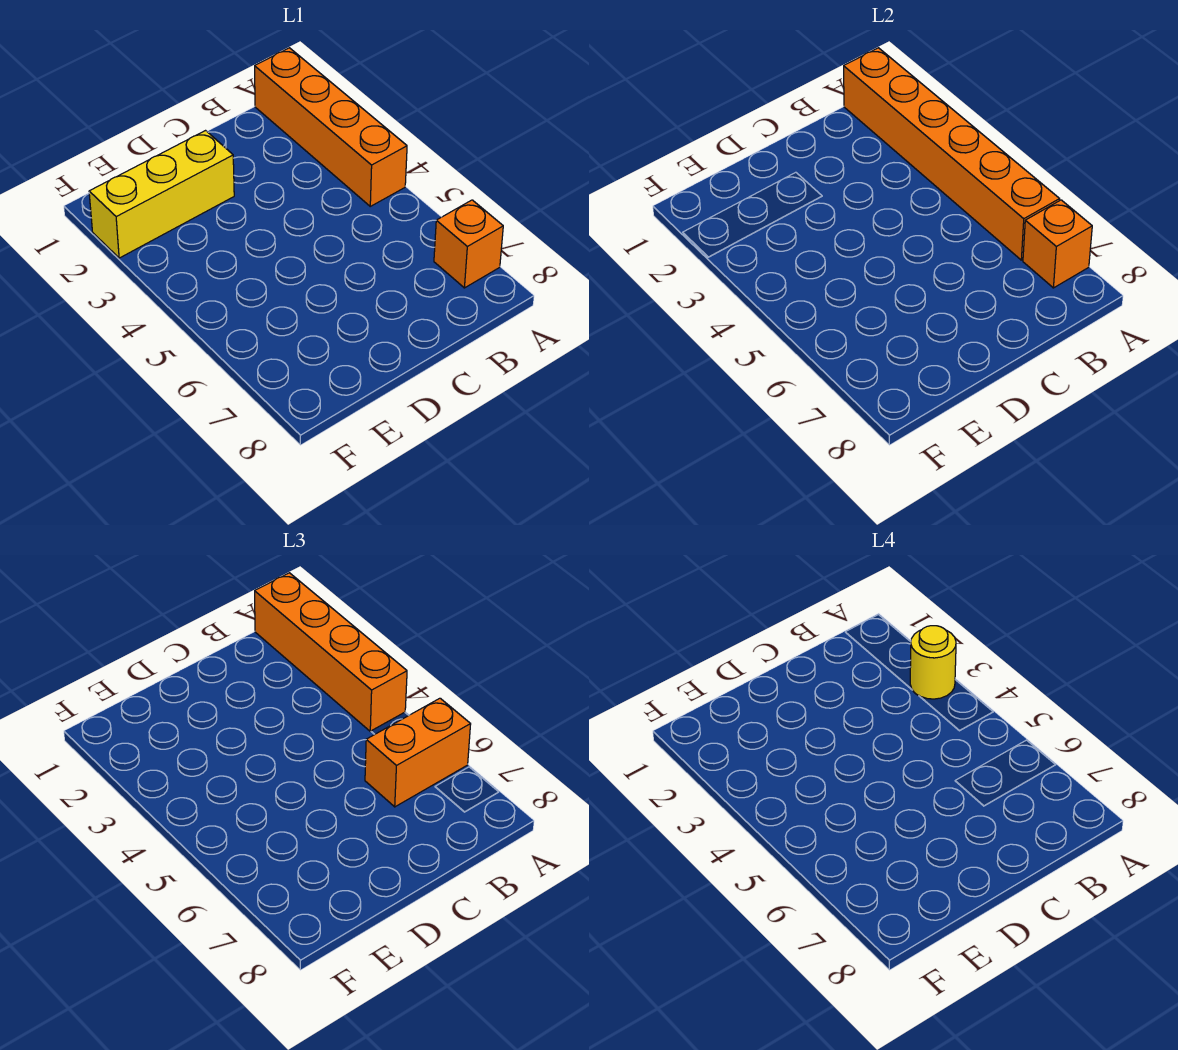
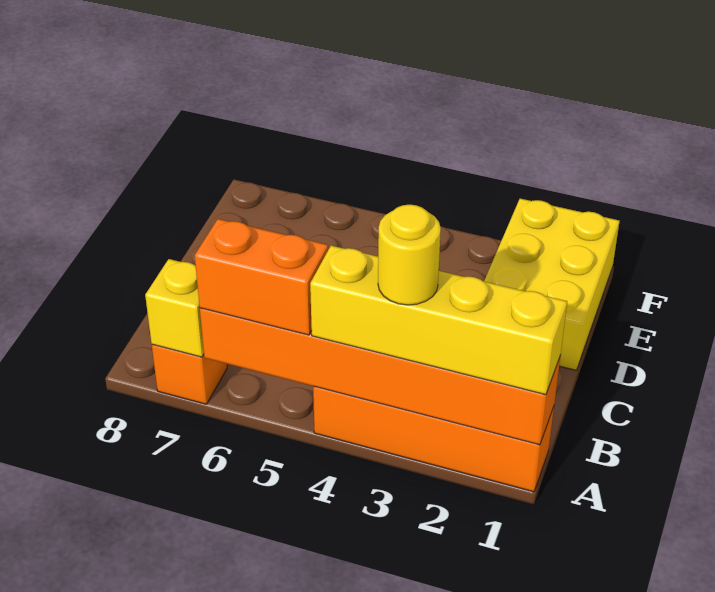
orange 1x4 brick [255,573,407,731] -> yellow 1x4 brick [310,246,567,395]
orange 1x2 brick [365,698,471,807] -> orange 1x2 brick turned to [195,219,328,335]
orange 1x1 brick [1023,200,1092,288] -> yellow 1x1 brick [145,259,204,357]
yellow 1x3 brick [89,131,234,258] -> yellow 2x3 brick [484,199,619,370]

